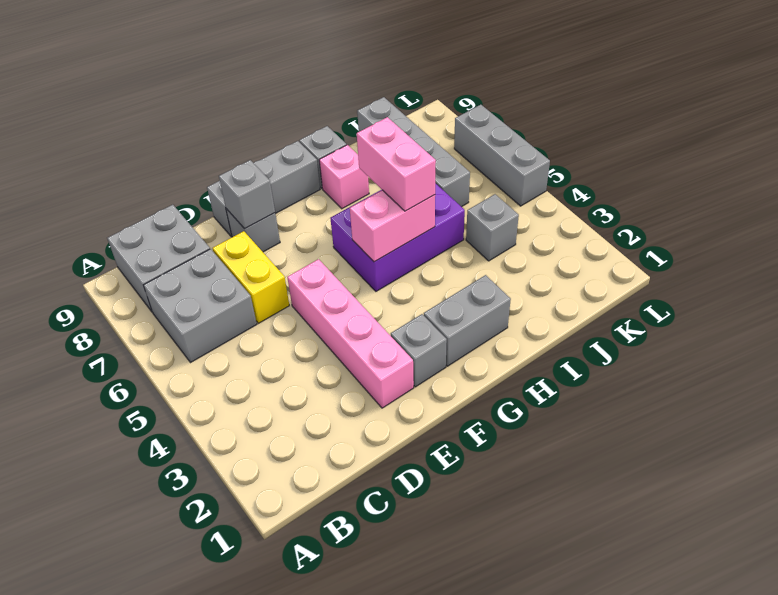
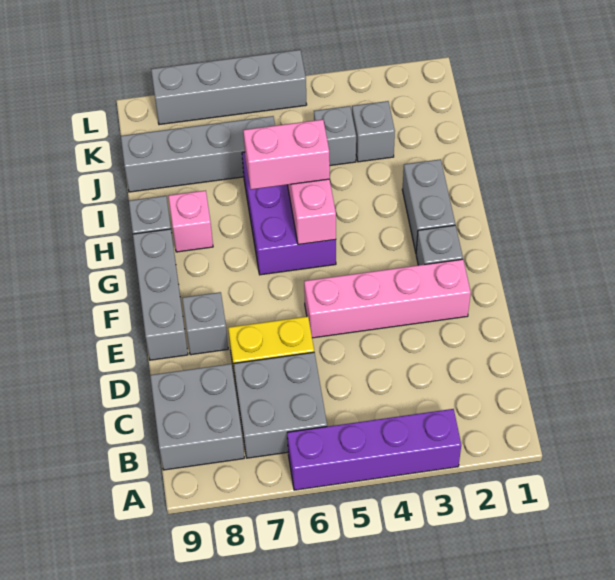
none -> purple 1x4 brick [287,409,461,490]
grey 1x1 brick [219,160,275,229] -> grey 1x1 brick moved to [352,101,395,162]
grey 1x3 brick [454,105,550,206] -> grey 1x4 brick [151,50,307,125]

